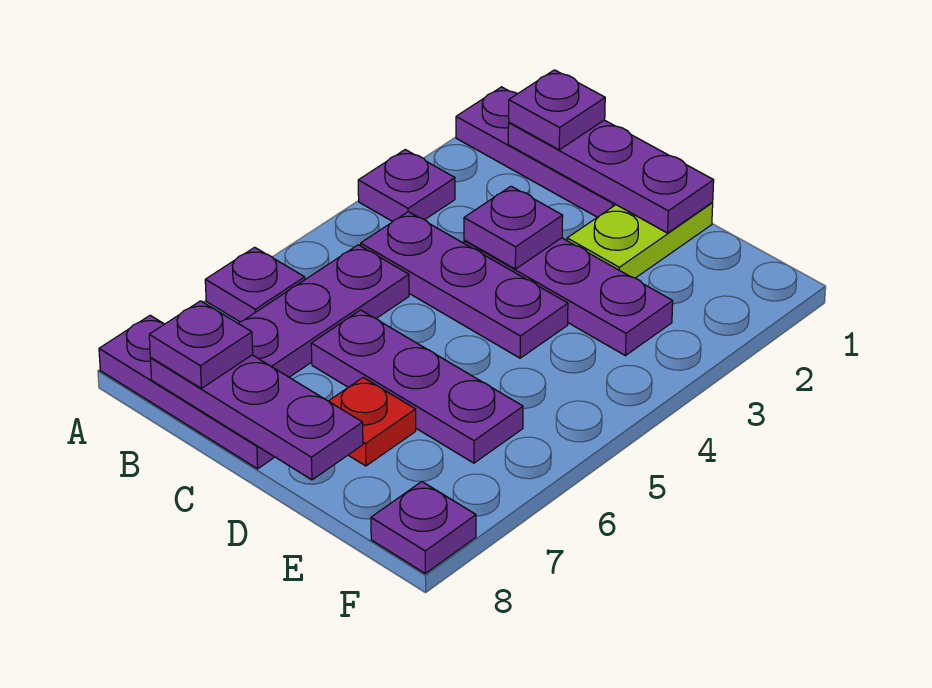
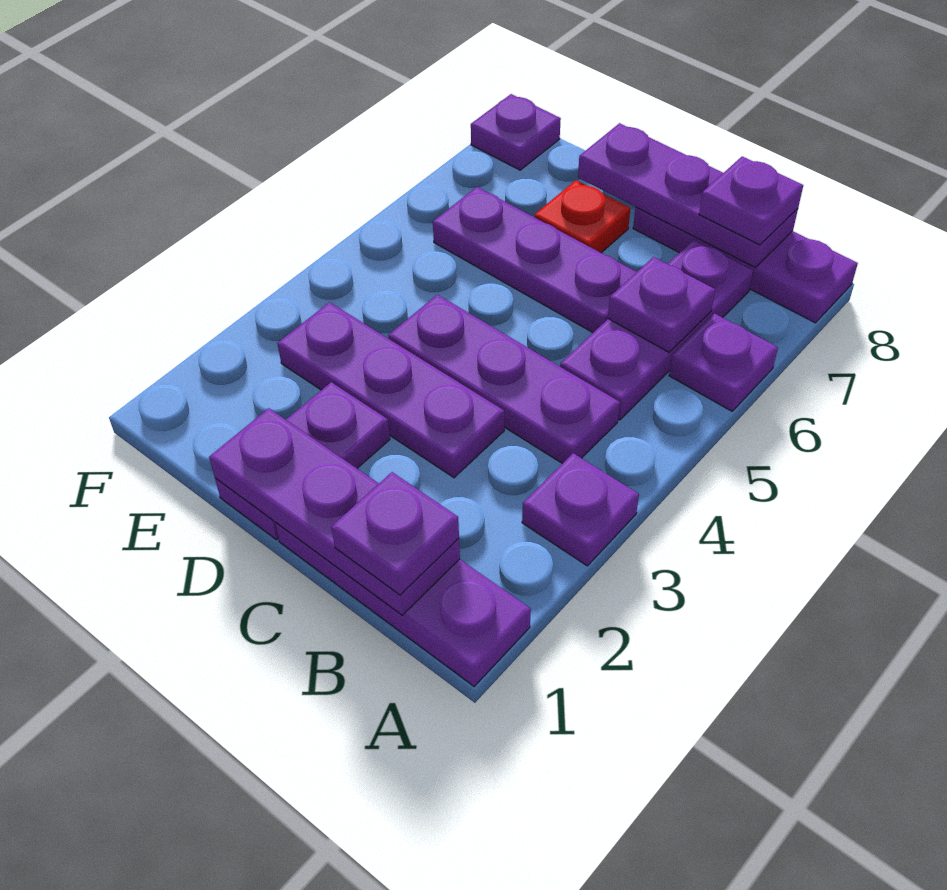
purple 1x1 plate [464,186,563,269] -> purple 1x1 plate moved to [608,257,715,352]
lime 1x2 plate [567,203,713,278] -> purple 1x2 plate [215,382,390,539]

